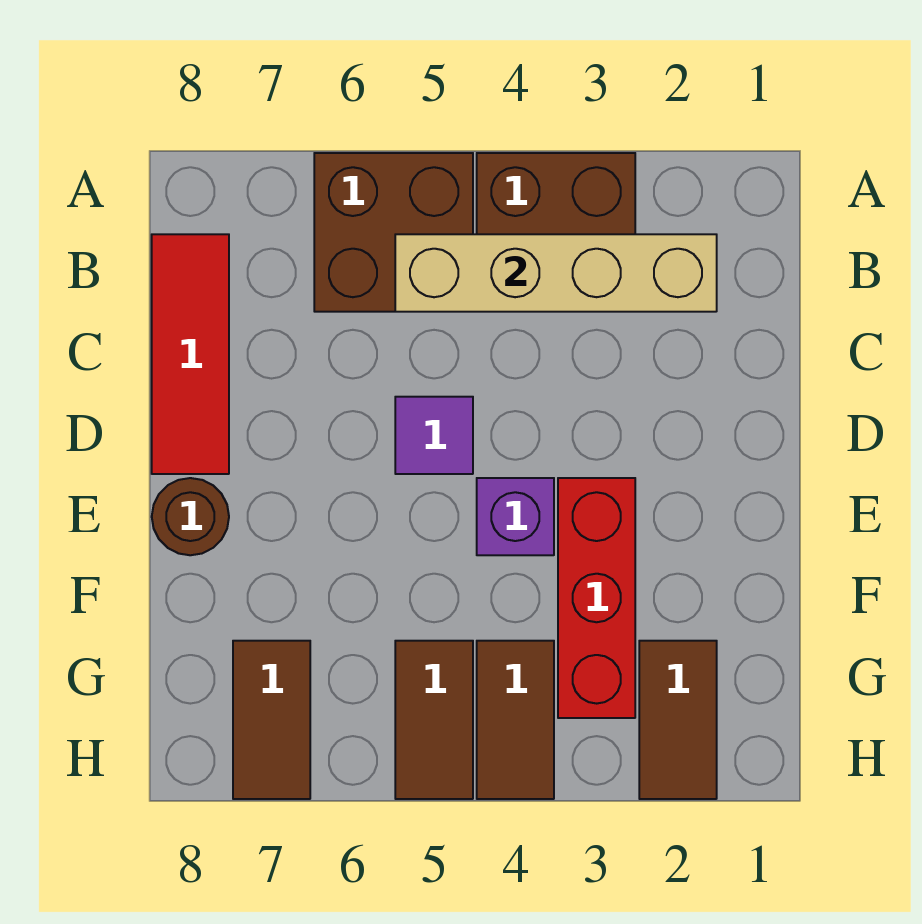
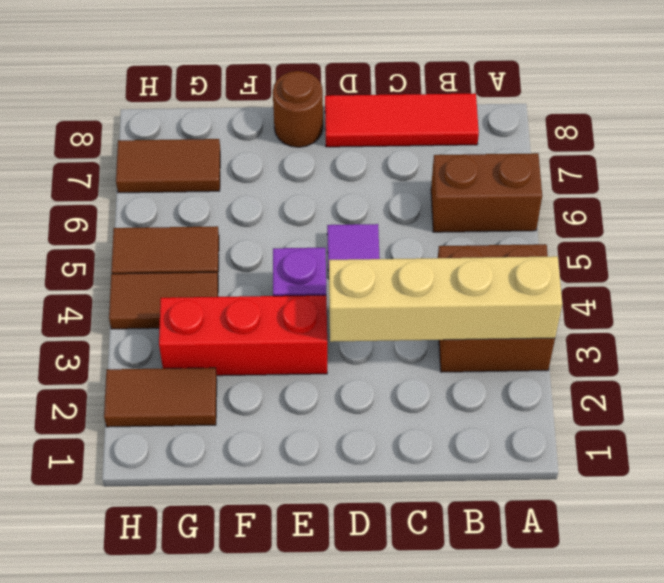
brown 2x2 brick [314,153,473,312] -> brown 1x2 brick [431,153,542,232]
tan 1x4 brick [395,234,717,312] -> tan 1x4 brick turned to [329,256,562,342]

